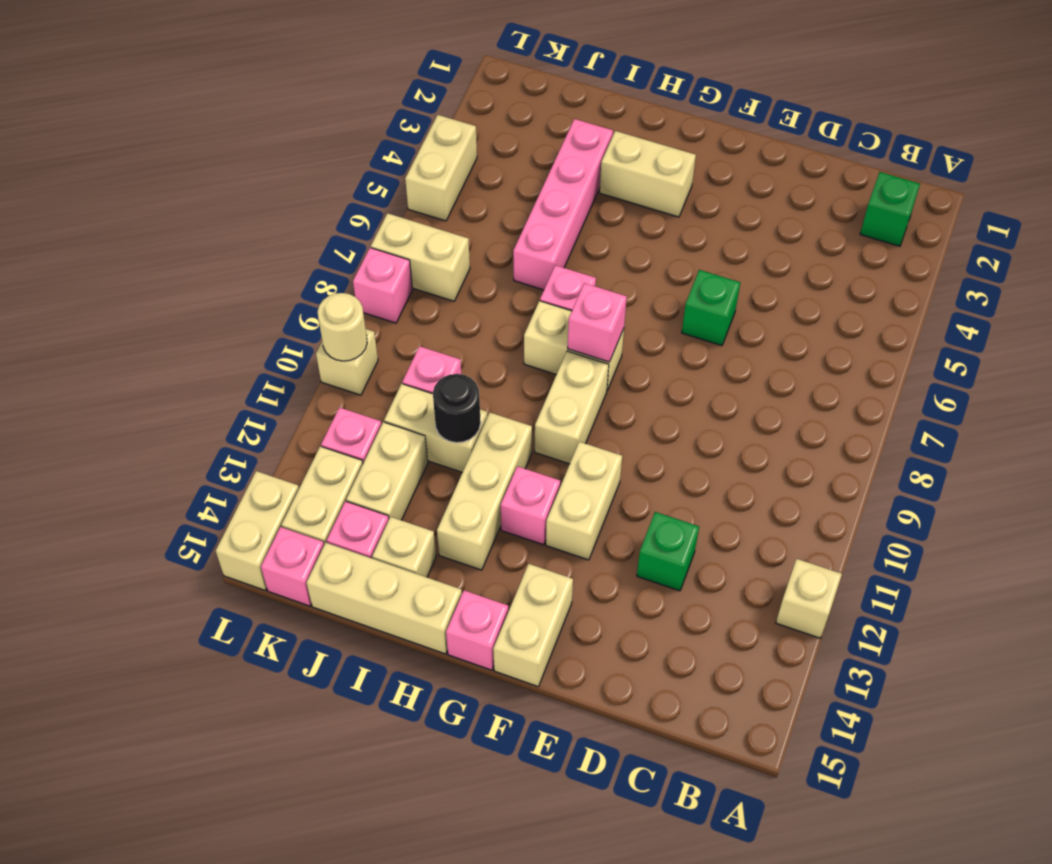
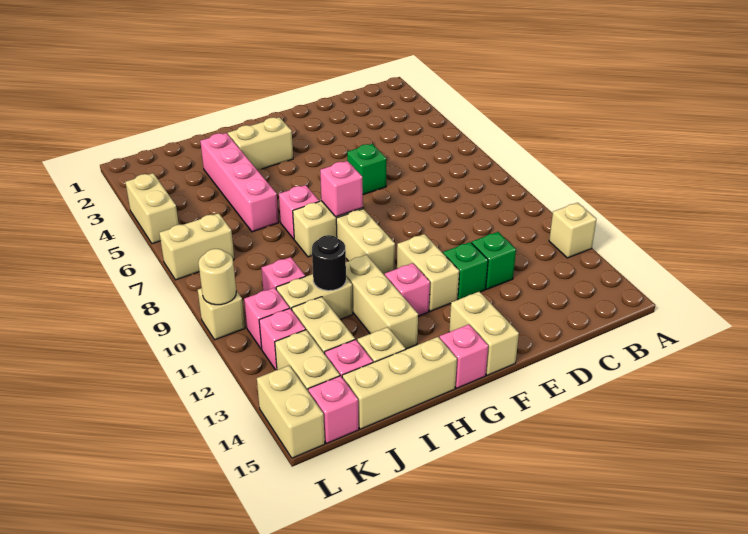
green 1x1 brick [860,172,920,246] -> green 1x1 brick moved to [443,242,488,300]
pink 1x1 brick [353,248,412,323] -> pink 1x1 brick moved to [244,288,289,349]

